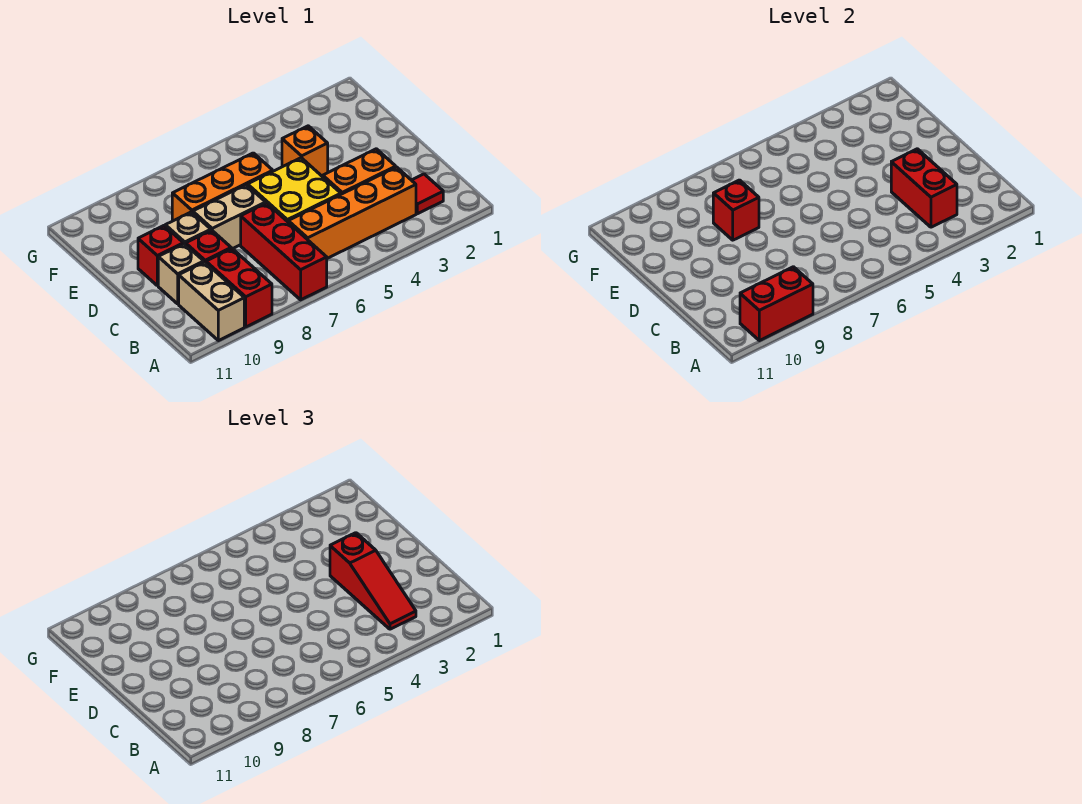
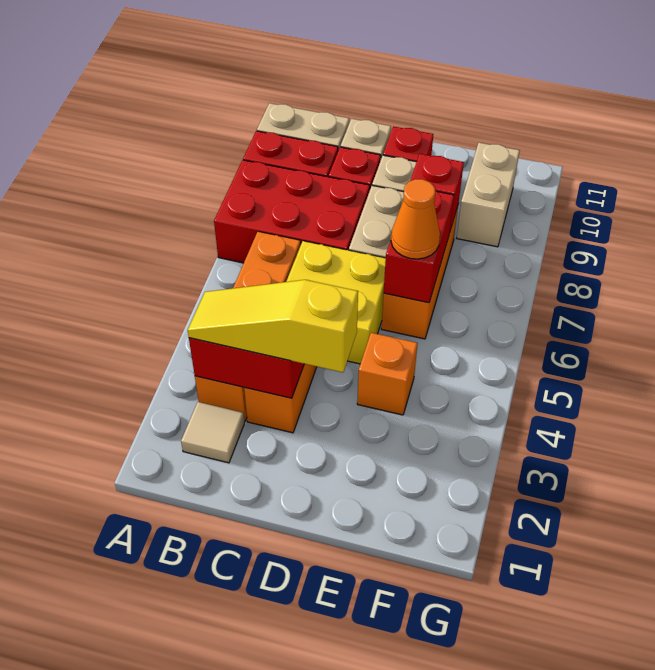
red 1x3 brick [241,203,327,300] -> red 2x3 brick [214,160,370,263]
red 1x2 brick [740,267,813,341] -> red 1x2 brick moved to [384,191,454,303]
red 1x1 tile [412,174,443,214] -> tan 1x1 tile [181,402,244,463]
red 1x3 slope [330,533,416,629] -> yellow 1x3 slope [188,280,358,372]
none -> orange 1x1 cone [391,179,440,259]
none -> tan 1x2 brick [457,143,520,247]

